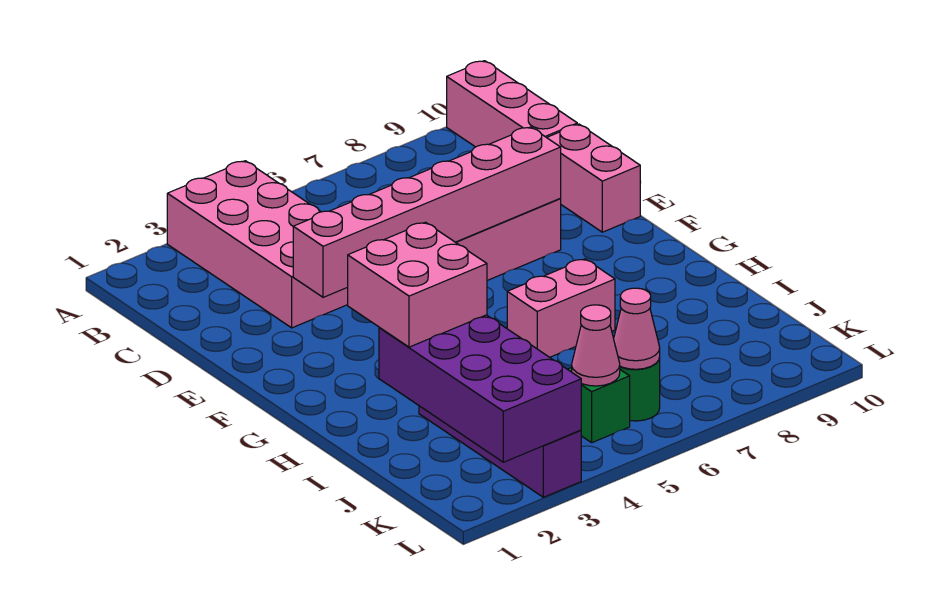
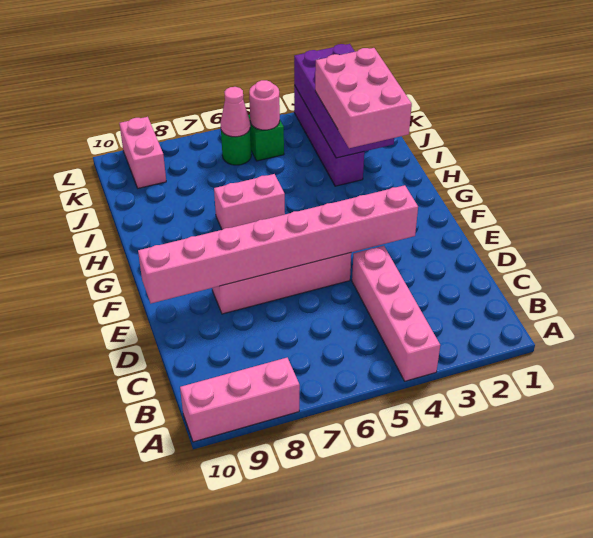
pink 2x4 brick [167,161,348,328] -> pink 1x4 brick [352,246,440,381]
pink 1x3 brick [447,61,577,147] -> pink 1x3 brick turned to [180,358,300,442]
pink 1x2 brick [547,124,640,232] -> pink 1x2 brick moved to [119,117,166,188]
pink 1x6 brick [293,127,561,297] -> pink 1x8 brick [138,185,418,303]
pink 2x2 brick [348,222,487,347] -> pink 2x3 brick [315,48,412,148]
pink 1x1 cone [572,305,620,386] -> pink 1x1 round brick [249,80,280,130]

